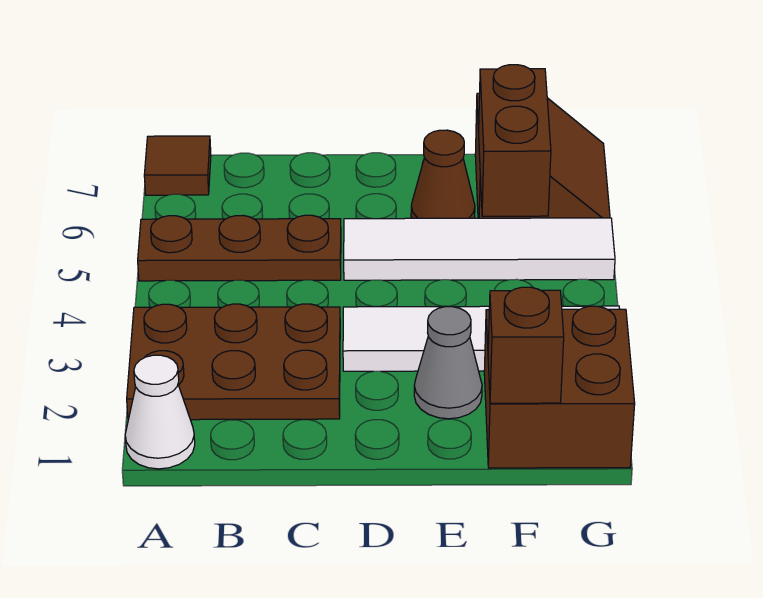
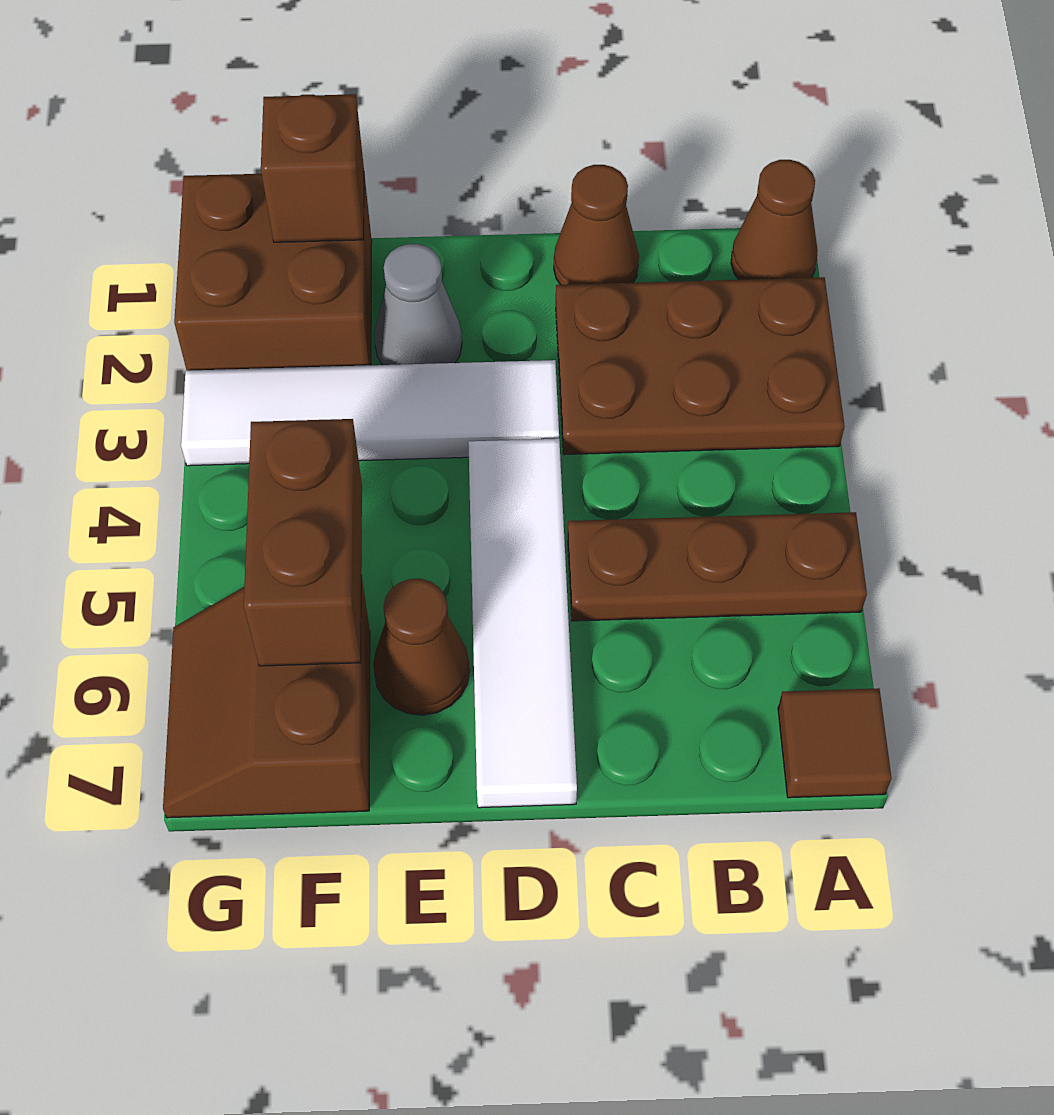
white 1x1 cone [125,355,195,469] -> brown 1x1 cone [731,160,818,280]
none -> brown 1x1 cone [554,165,639,285]
white 1x4 tile [344,218,615,280] -> white 1x4 tile turned to [468,439,577,808]

